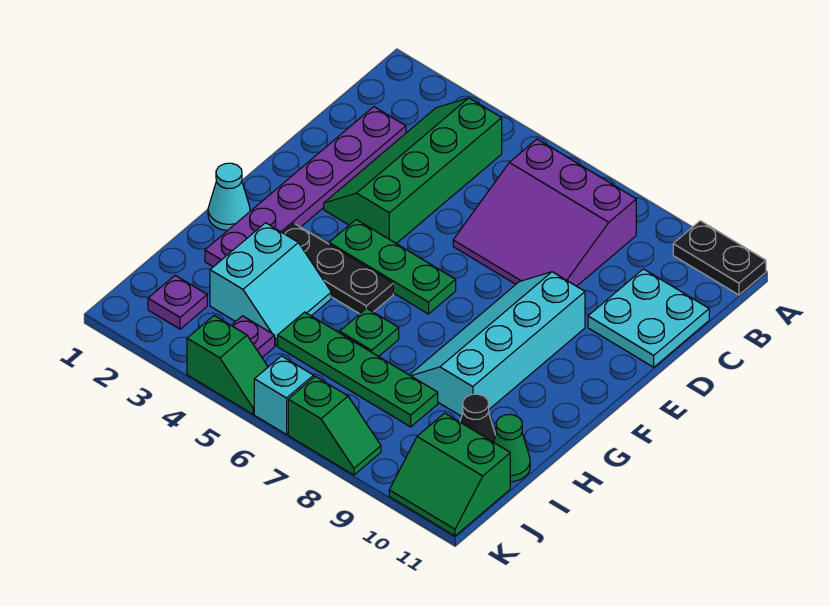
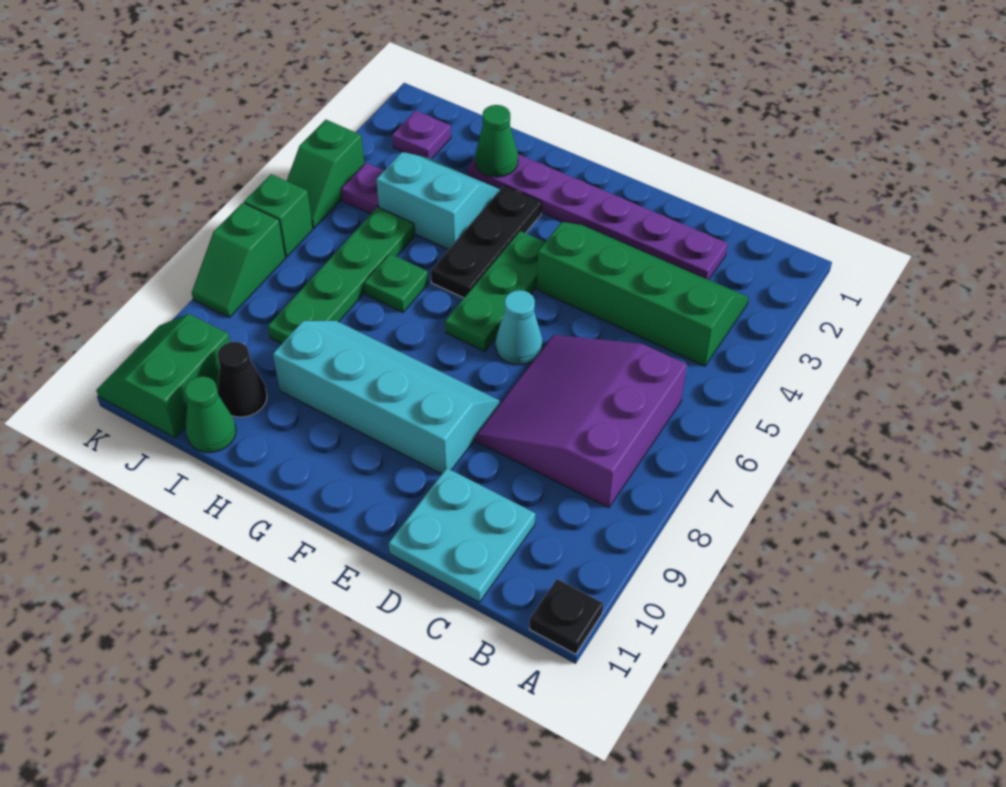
black 1x2 plate [673,221,766,295] -> black 1x1 plate [530,579,603,654]
cyan 1x1 cone [208,163,250,231] -> cyan 1x1 cone moved to [496,290,542,365]
none -> green 1x1 cone [475,105,518,177]
cyan 2x2 slope [210,223,331,346] -> cyan 2x2 slope turned to [376,152,501,249]
cyan 1x1 brick [254,356,314,434] -> green 1x1 brick [244,174,313,257]

